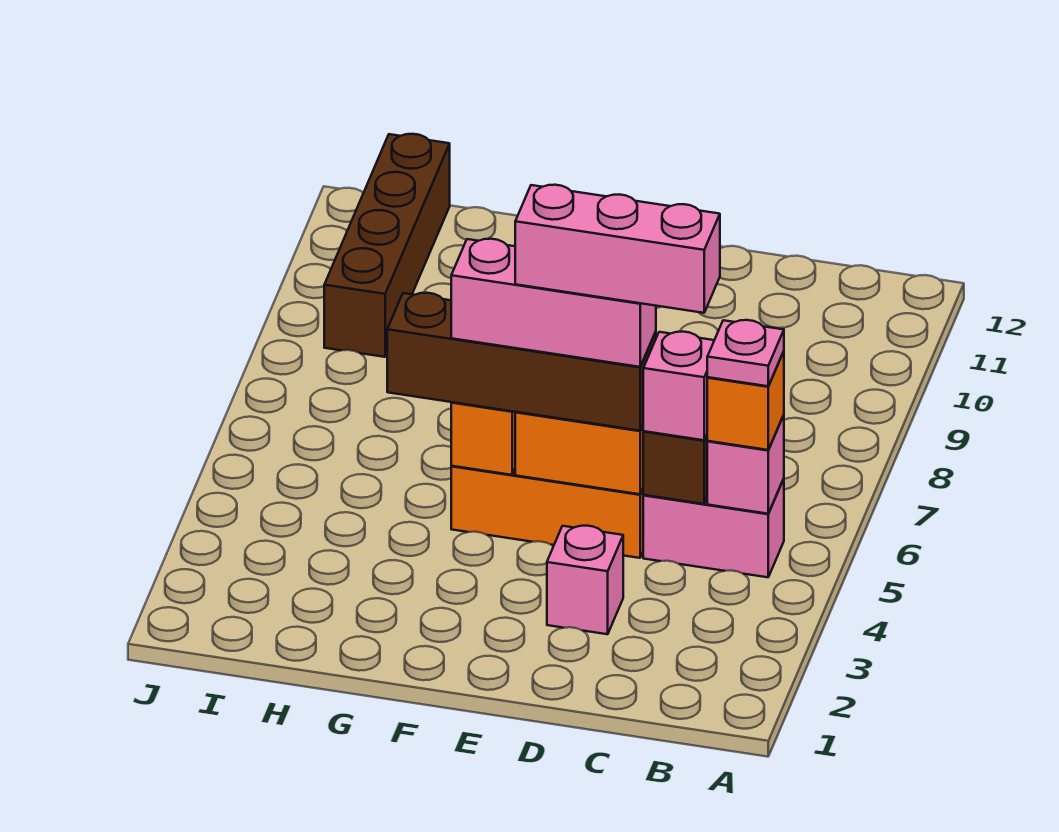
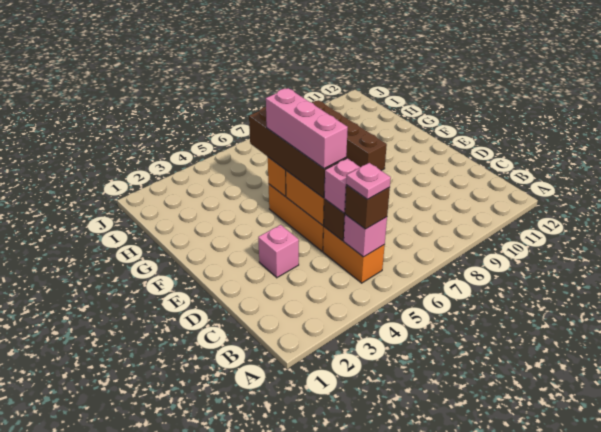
pink 1x2 brick [643,479,784,577] -> orange 1x2 brick [323,227,385,283]
orange 1x1 brick [707,351,784,450] -> brown 1x1 brick [345,185,390,229]
pink 1x3 brick [515,185,720,313] -> none
brown 1x4 brick [324,134,450,357] -> brown 1x4 brick turned to [312,100,387,171]

